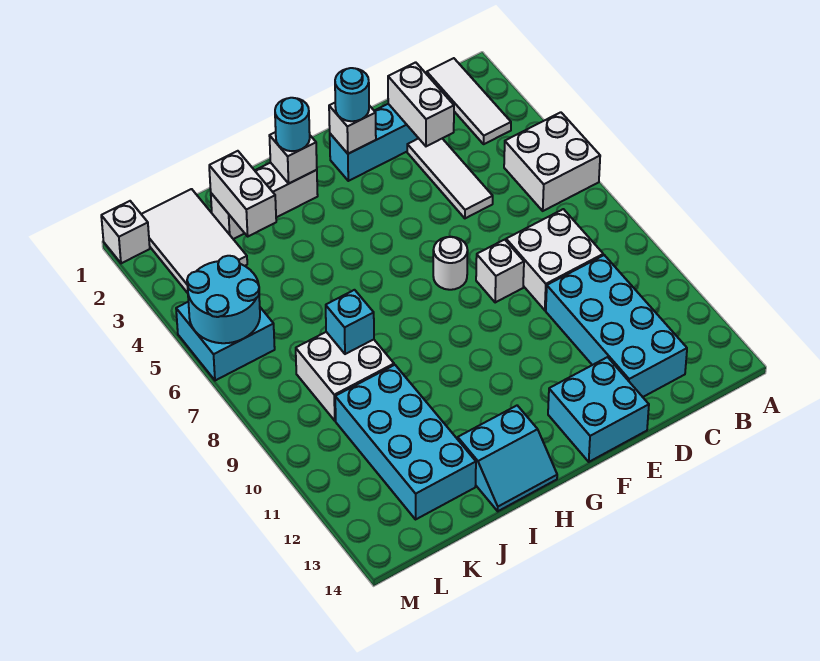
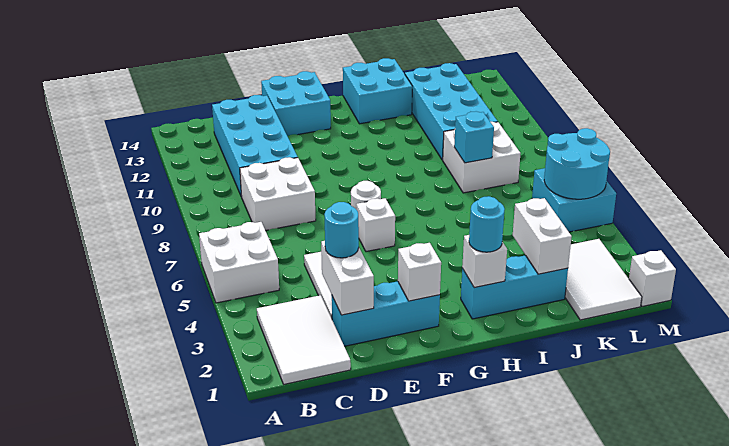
white 1x3 tile [427,58,511,144] -> white 2x3 tile [257,295,351,384]
white 1x1 brick [476,240,524,303] -> white 1x1 brick moved to [356,198,395,252]
cyan 1x1 round brick [335,68,369,121] -> cyan 1x1 round brick moved to [324,202,359,258]
white 1x3 brick [211,163,318,239] -> cyan 1x3 brick [461,255,568,319]
cyan 2x2 slope [458,406,557,511] -> cyan 2x2 brick [343,58,412,124]

